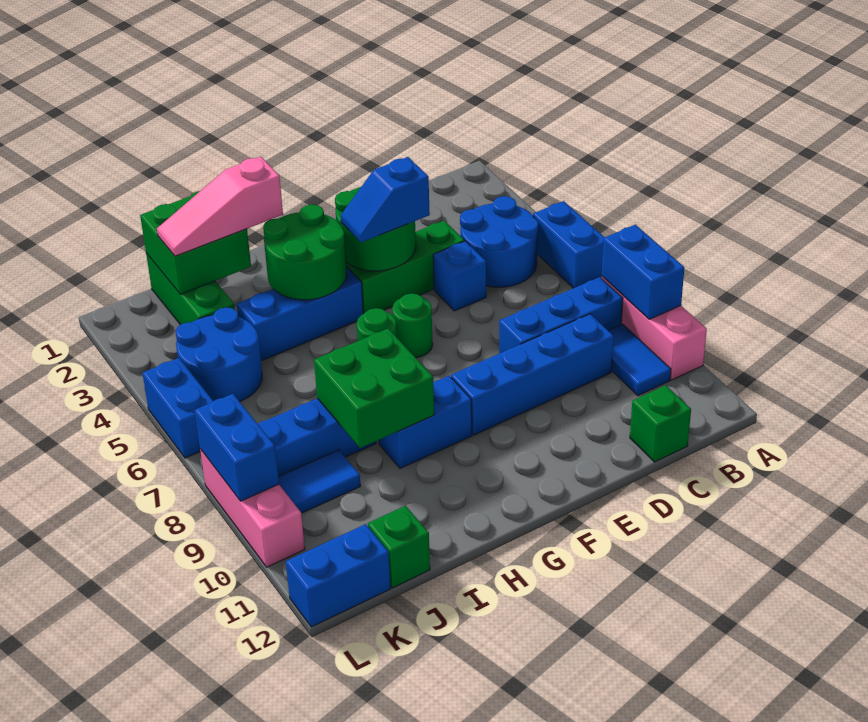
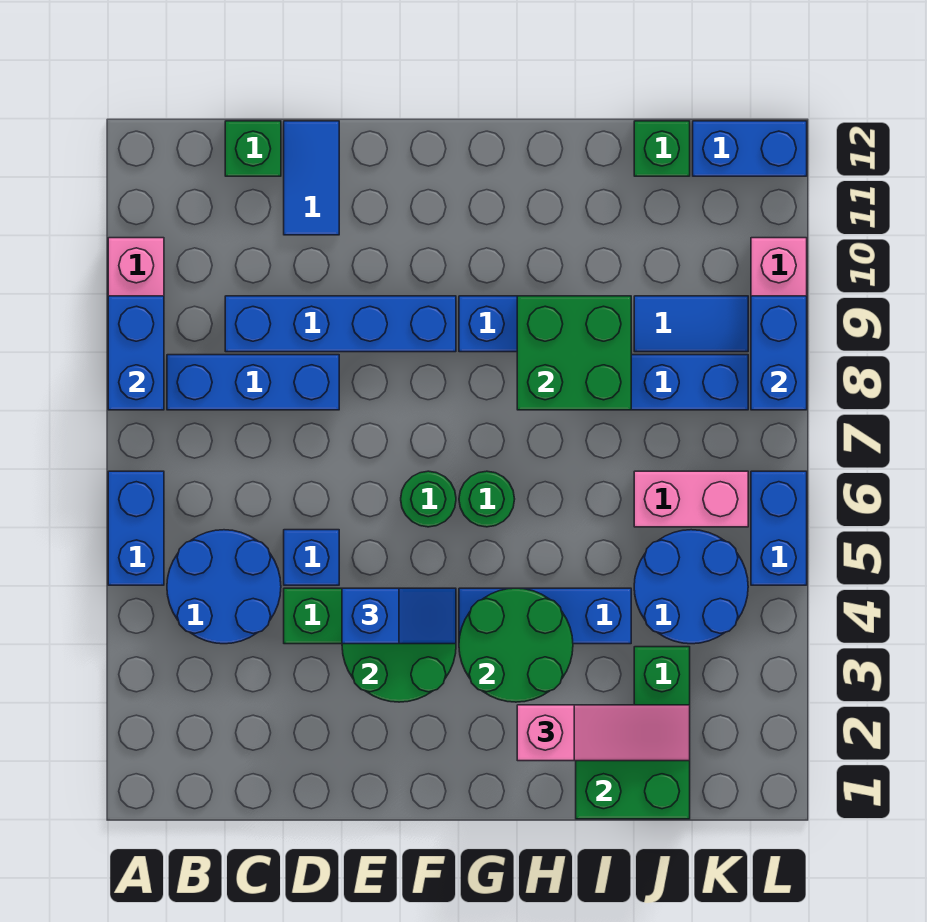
blue 1x2 tile [608,324,671,395] -> blue 1x2 tile moved to [284,121,339,235]
none -> pink 1x2 brick [634,471,748,527]

